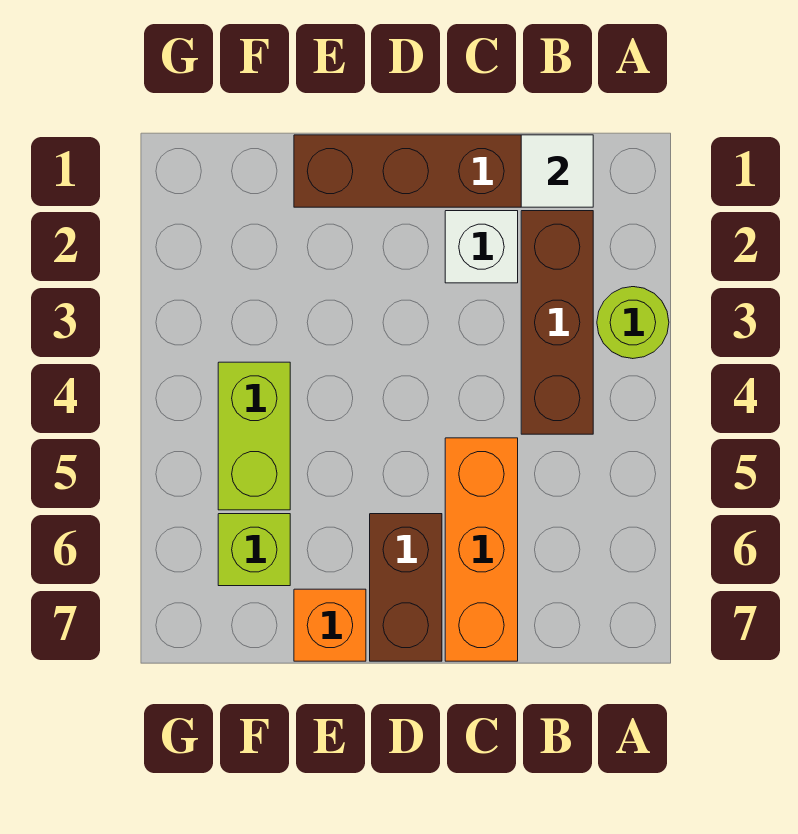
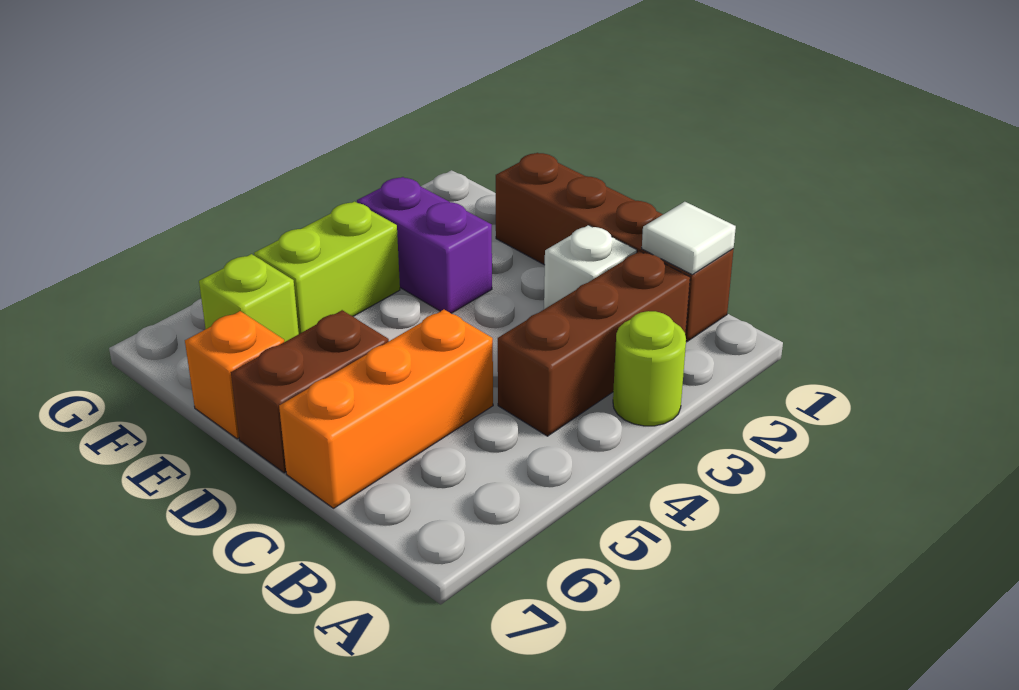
none -> purple 1x2 brick [357,177,492,313]

